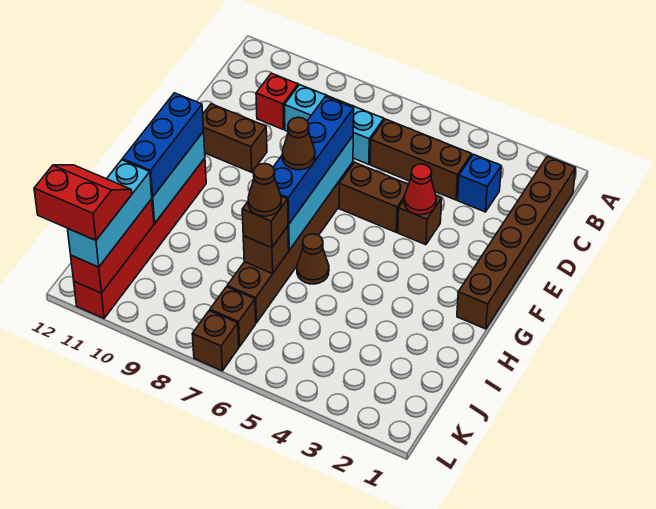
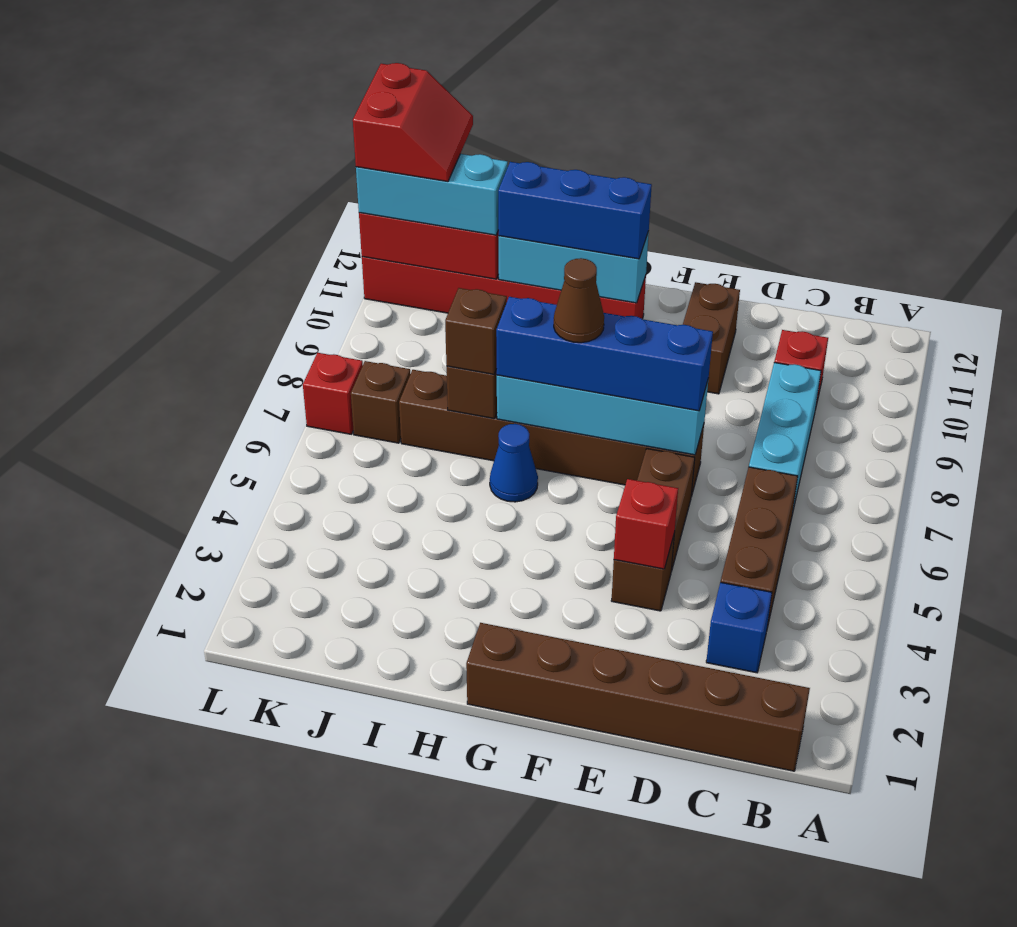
red 1x1 cone [404,164,436,215] -> red 1x1 brick [614,479,678,569]
brown 1x1 cone [297,234,329,284] -> blue 1x1 cone [490,424,538,502]
brown 1x1 cone [248,164,281,216] -> none
brown 1x1 brick [192,311,239,371] -> red 1x1 brick [303,353,363,434]

